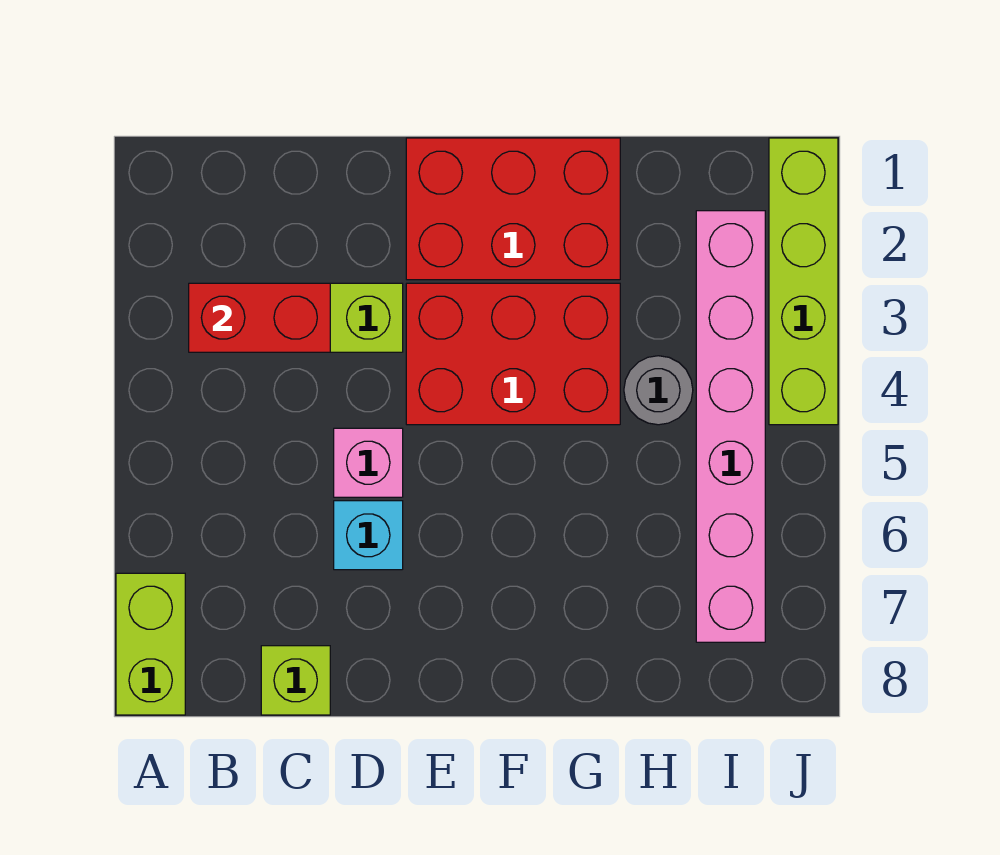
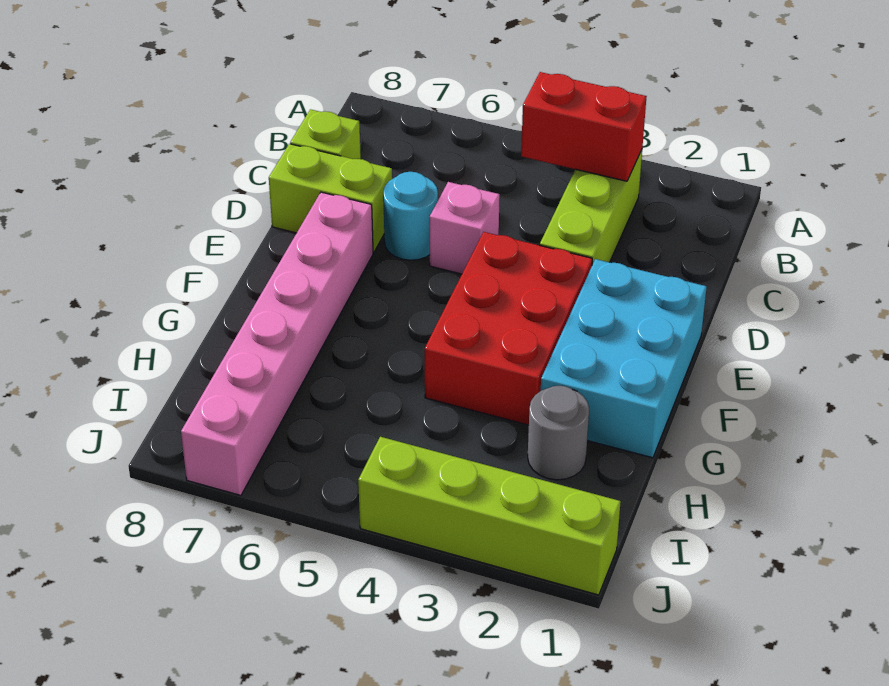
lime 1x2 brick [116,573,185,715] -> lime 1x2 brick moved to [269,144,392,252]
red 1x2 brick [189,283,330,352] -> red 1x2 brick turned to [521,72,647,181]
cyan 1x1 brick [334,501,403,570] -> cyan 1x1 round brick [383,172,438,260]
red 2x3 brick [406,138,620,280] -> cyan 2x3 brick [541,259,707,458]
grey 1x1 round brick [624,356,693,425] -> grey 1x1 round brick moved to [528,386,589,480]
pink 1x6 brick [696,211,765,642] -> pink 1x6 brick turned to [181,192,373,495]

